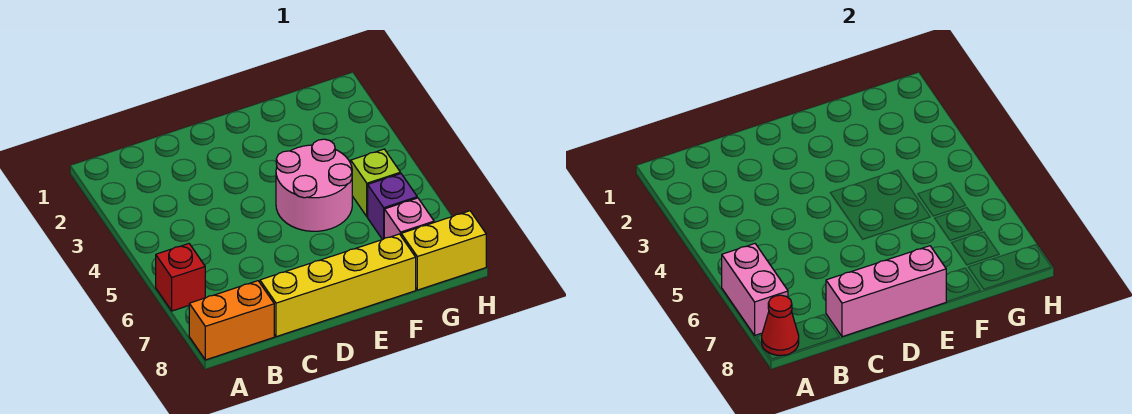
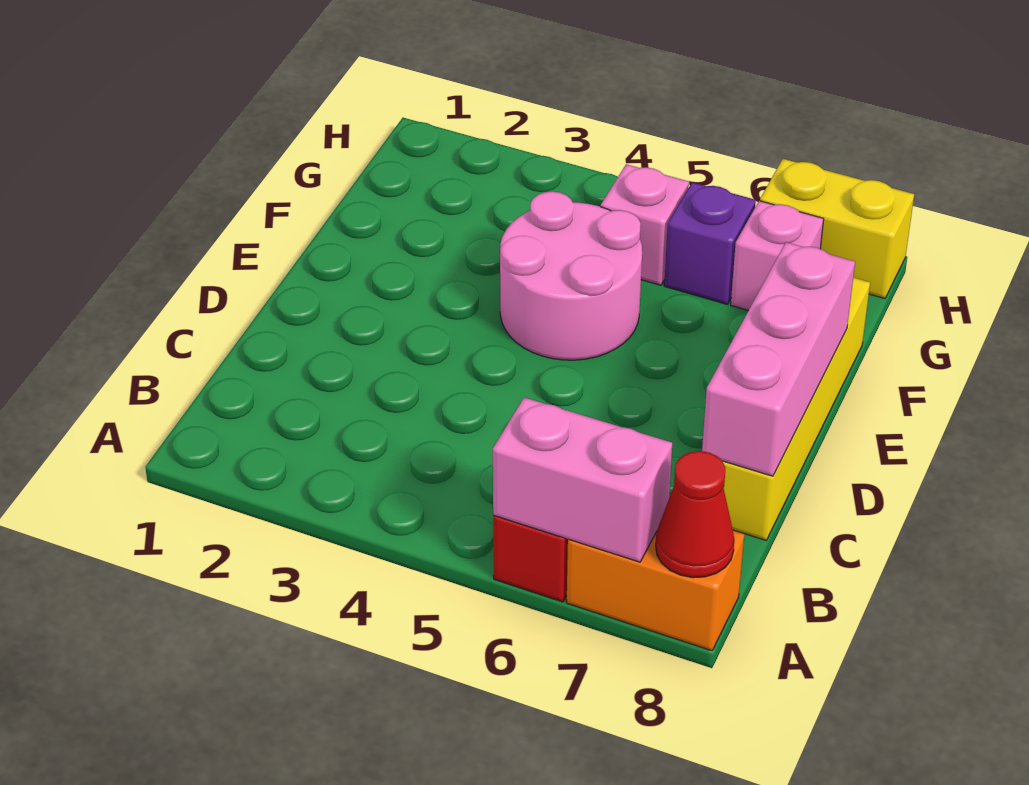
orange 1x2 brick [189,281,274,360] -> orange 1x2 brick turned to [567,530,744,651]
lime 1x1 brick [351,149,400,217] -> pink 1x1 brick [601,164,689,285]
yellow 1x2 brick [401,211,486,290] -> yellow 1x2 brick turned to [760,159,914,298]

